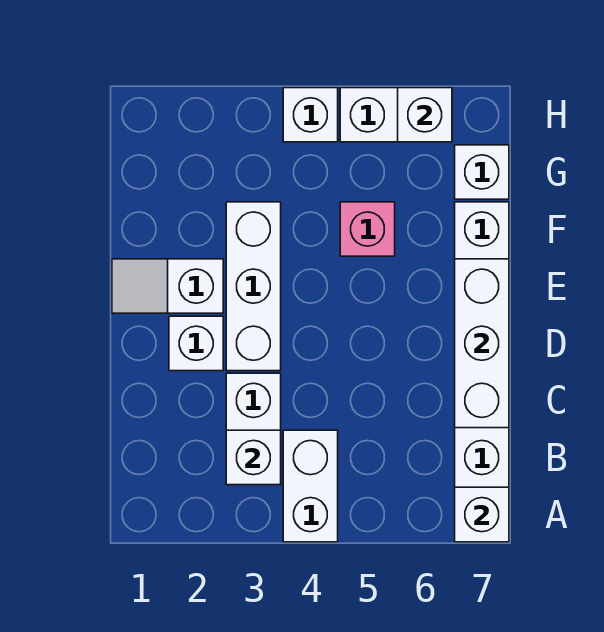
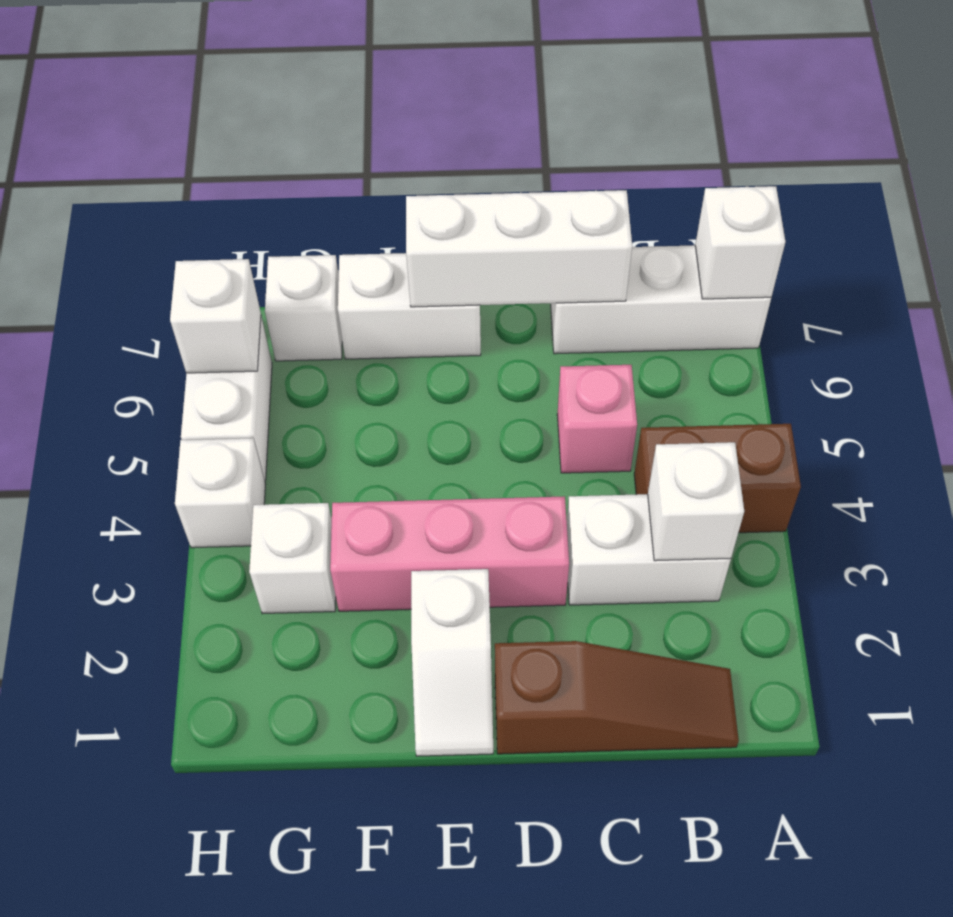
white 1x2 brick [283,430,338,542] -> brown 1x2 brick [634,424,801,533]
none -> brown 1x3 slope [495,641,739,754]
white 1x1 brick [169,316,223,371] -> white 1x1 brick moved to [249,503,336,614]
white 1x3 brick [226,202,281,371] -> pink 1x3 brick [330,496,569,611]
pink 1x1 brick [340,202,395,256] -> pink 1x1 brick moved to [557,365,637,473]

